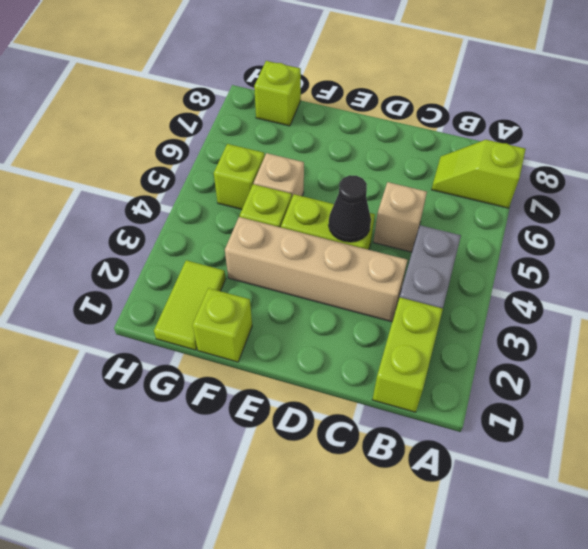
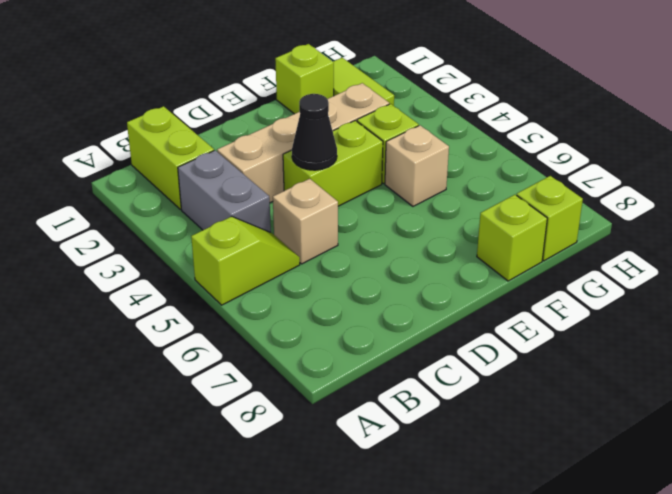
lime 1x2 slope [432,140,526,208] -> lime 1x2 slope moved to [191,216,300,305]
lime 1x1 brick [214,144,265,209] -> lime 1x1 brick moved to [477,195,547,281]

